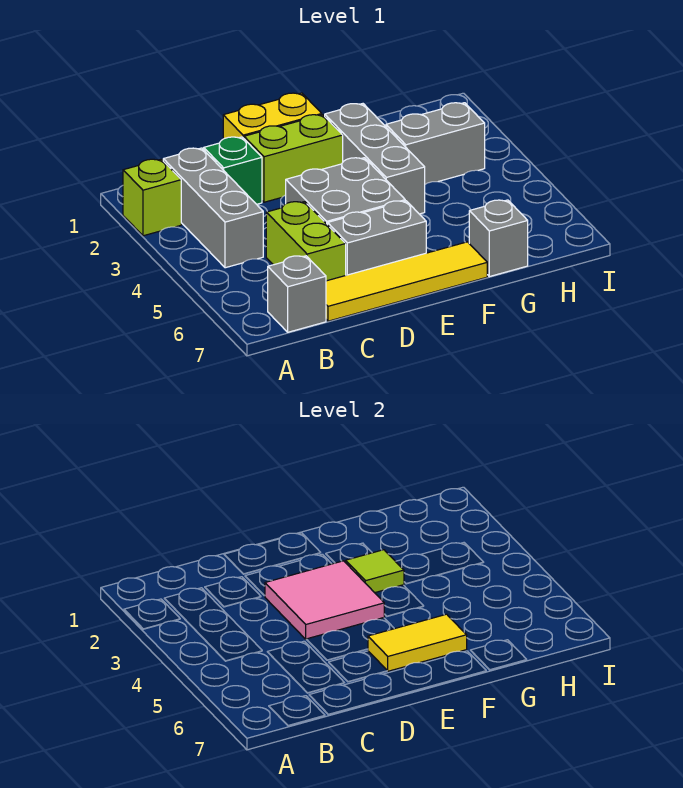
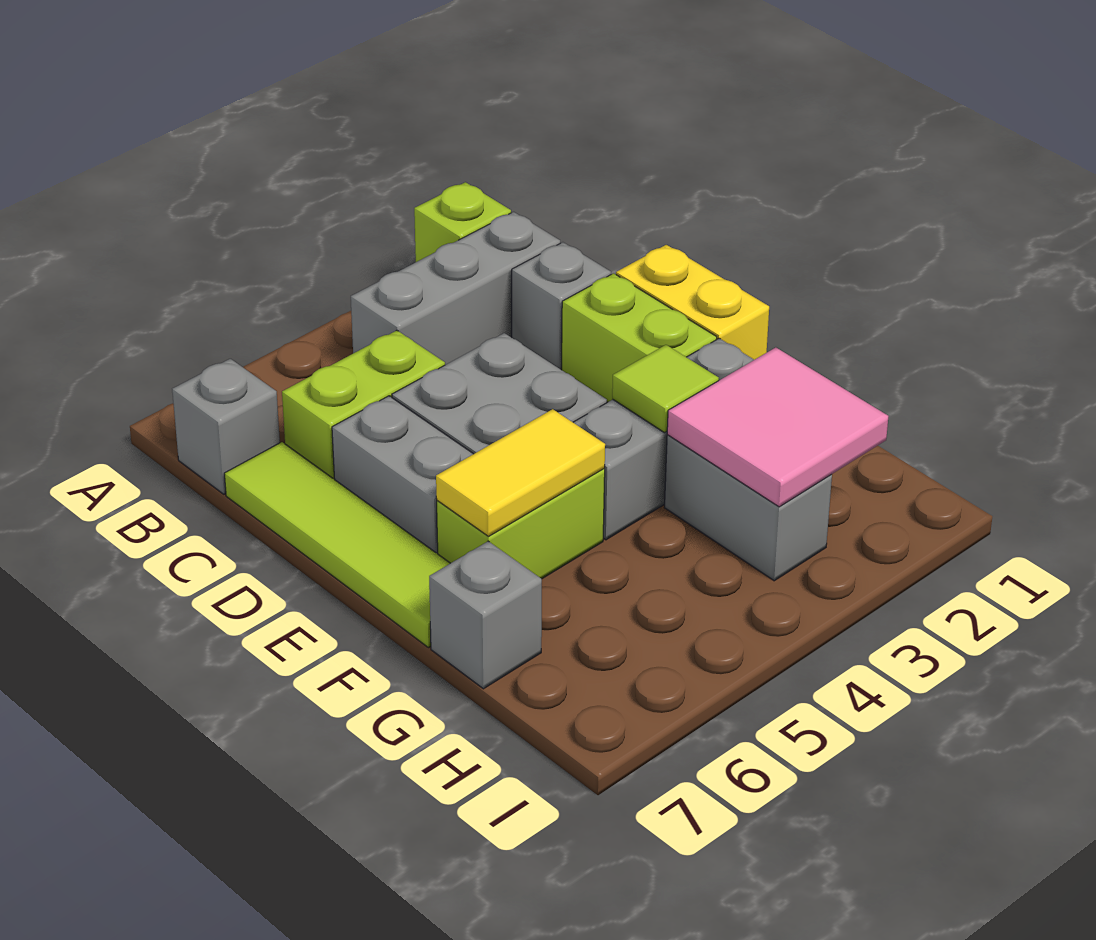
green 1x1 brick [204,137,262,204] -> grey 1x1 brick [512,242,611,369]
yellow 1x4 tile [326,242,487,321] -> lime 1x4 tile [224,442,450,648]
pink 2x2 tile [265,561,384,639] -> pink 2x2 tile moved to [667,347,888,507]
yellow 1x2 tile [368,614,467,671] -> yellow 1x2 tile turned to [436,409,605,536]
none -> lime 1x2 brick [437,469,605,579]

